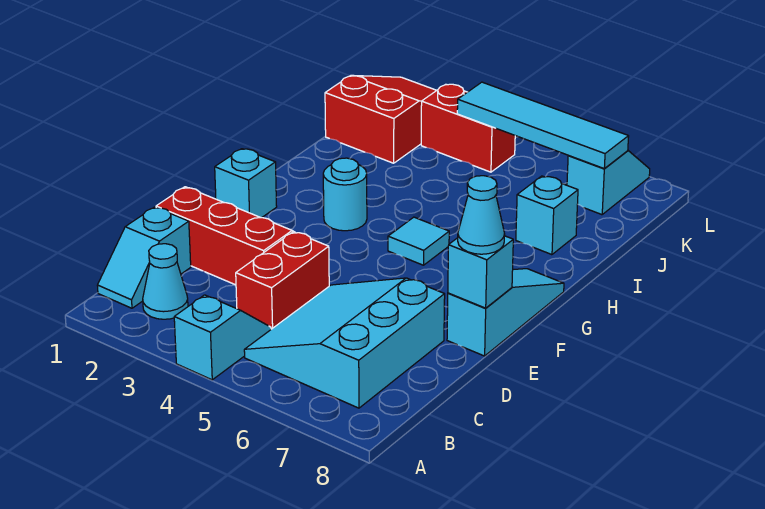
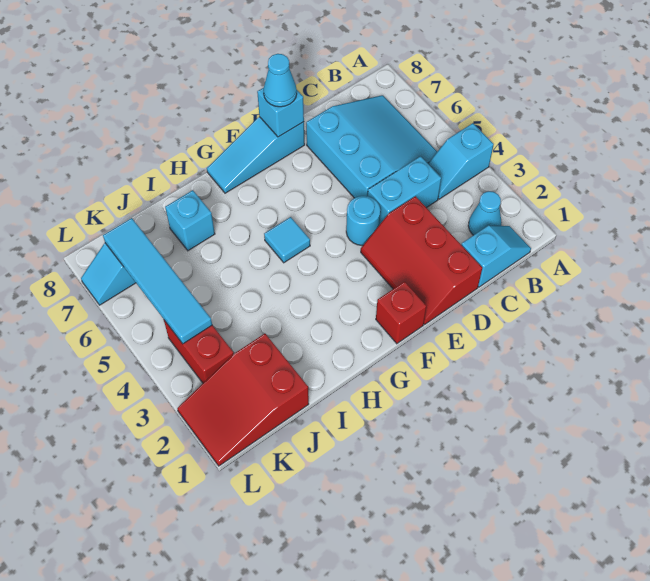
cyan 3x3 slope [244,278,445,408] -> cyan 3x3 slope turned to [306,95,437,198]
red 1x2 brick [236,232,329,329] -> cyan 1x2 brick [368,156,441,225]
cyan 1x1 brick [215,149,277,218] -> red 1x1 brick [376,282,426,344]
cyan 1x1 round brick [323,158,367,231] -> cyan 1x1 round brick moved to [346,196,380,246]

